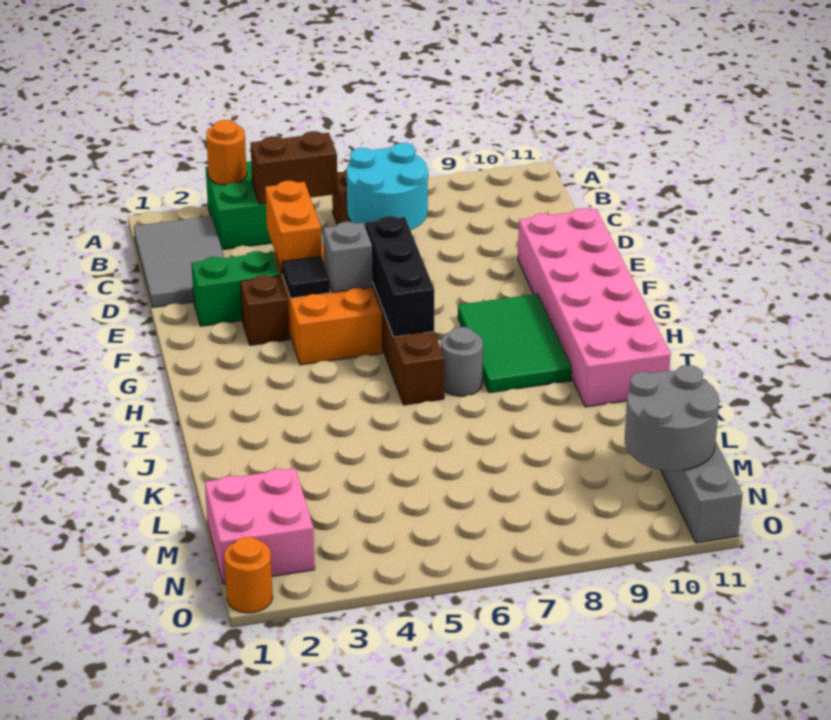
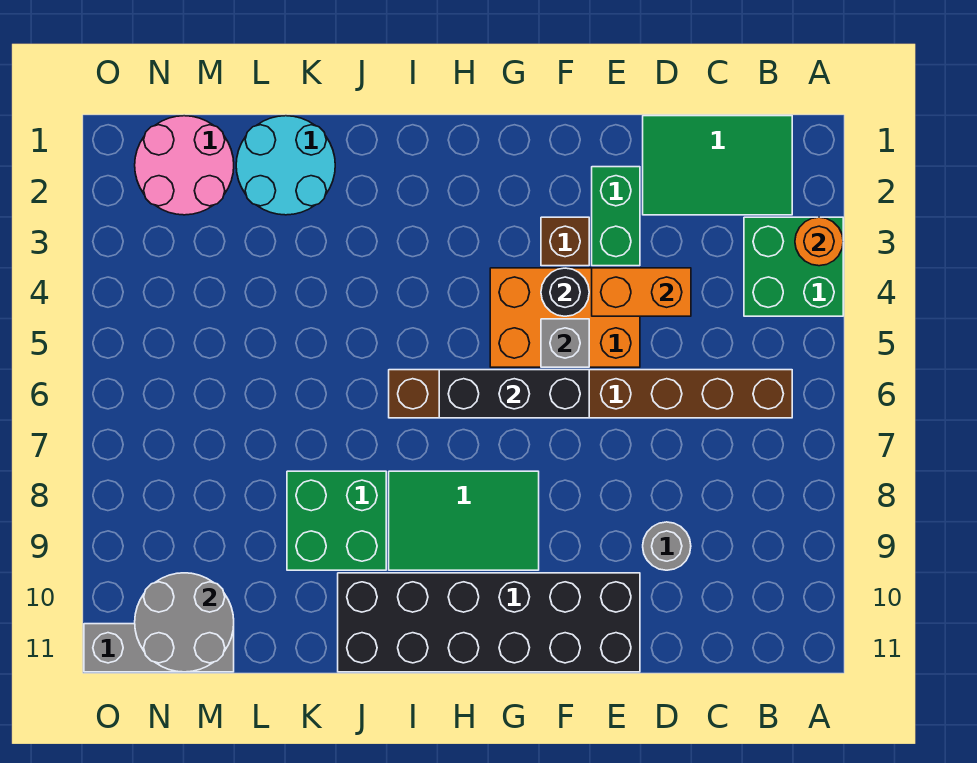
grey 2x3 tile [134,216,224,308] -> green 2x3 tile [643,116,792,215]
brown 1x2 brick [250,131,338,204] -> none
cyan 2x2 round brick [347,143,428,230] -> cyan 2x2 round brick moved to [236,116,335,215]
pink 2x6 brick [518,208,671,407] -> black 2x6 brick [338,573,640,672]
black 1x1 tile [282,256,330,298] -> black 1x1 round brick [541,268,589,316]
grey 1x1 round brick [441,327,483,396] -> grey 1x1 round brick moved to [643,522,691,570]
none -> green 2x2 brick [287,471,386,570]
pink 2x2 brick [205,468,315,584] -> pink 2x2 round brick [135,116,234,215]
orange 1x1 round brick [224,537,273,613] -> none

